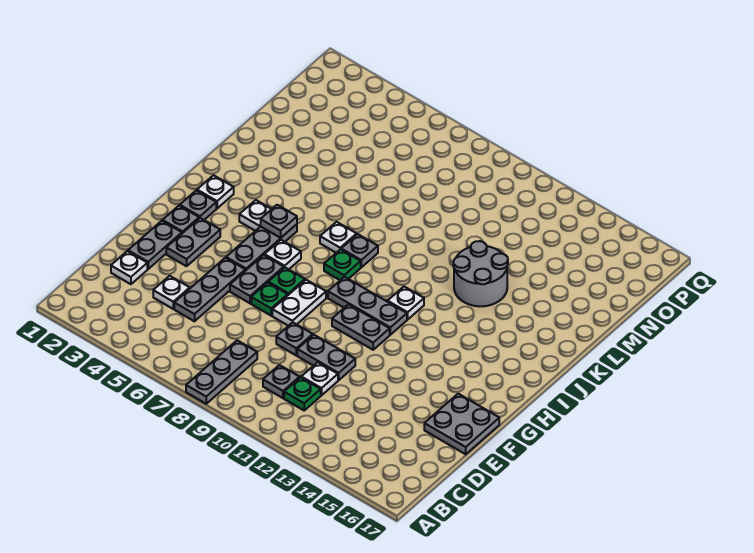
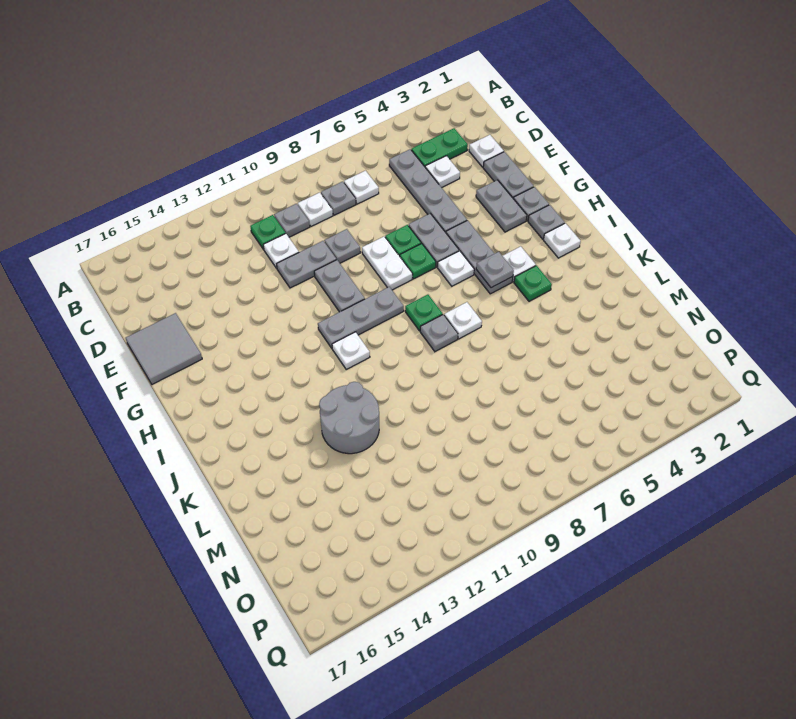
grey 1x3 plate [186,340,257,404] -> grey 1x1 plate [321,182,356,215]
none -> green 1x2 plate [411,128,468,166]
none -> white 1x1 plate [344,171,379,204]
none -> white 1x1 plate [298,193,333,226]
grey 1x3 plate [174,258,245,321] -> grey 1x4 plate [389,149,467,232]
grey 2x2 plate [424,394,499,454] -> grey 2x2 tile [126,313,202,384]
grey 1x2 plate [332,304,390,350] -> grey 1x2 plate turned to [314,260,365,312]
none -> green 1x1 plate [514,266,552,301]

